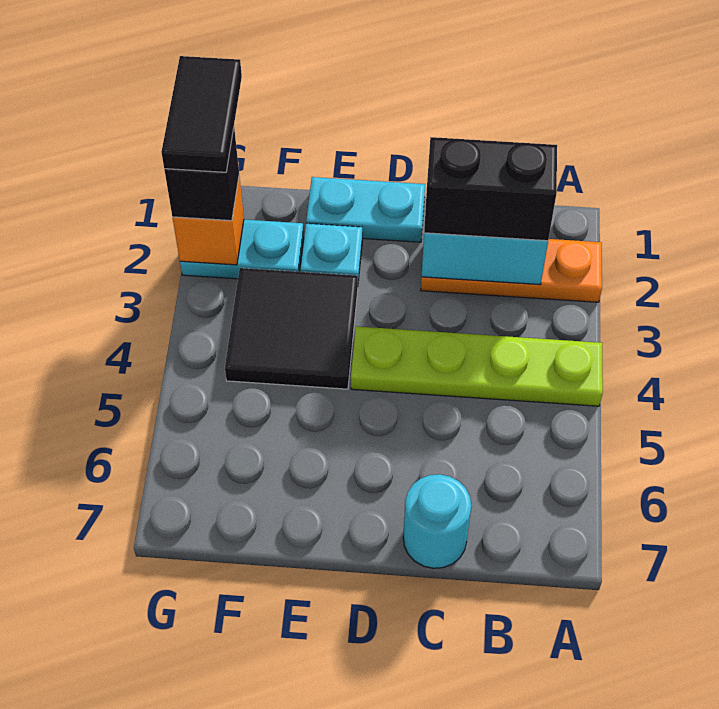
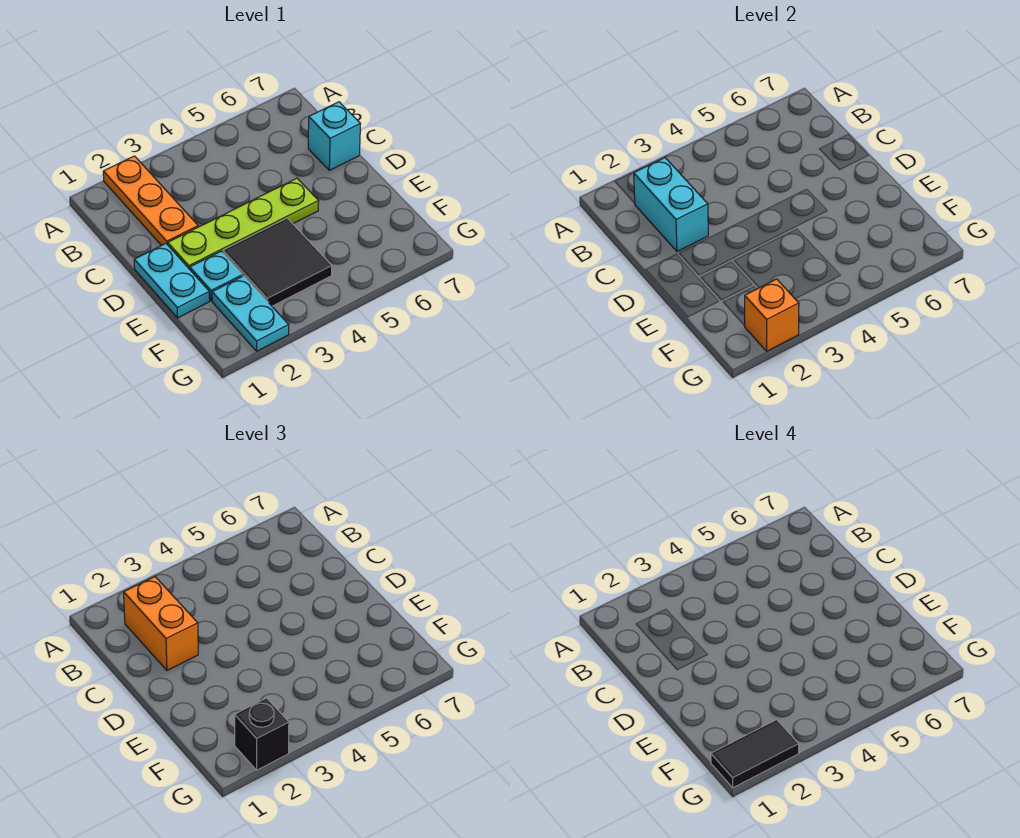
lime 1x4 plate [351,326,603,406] -> lime 1x4 plate turned to [168,178,319,269]
black 1x2 brick [424,137,557,241] -> orange 1x2 brick [124,577,198,670]
cyan 1x1 round brick [403,474,471,568] -> cyan 1x1 brick [308,102,360,170]

